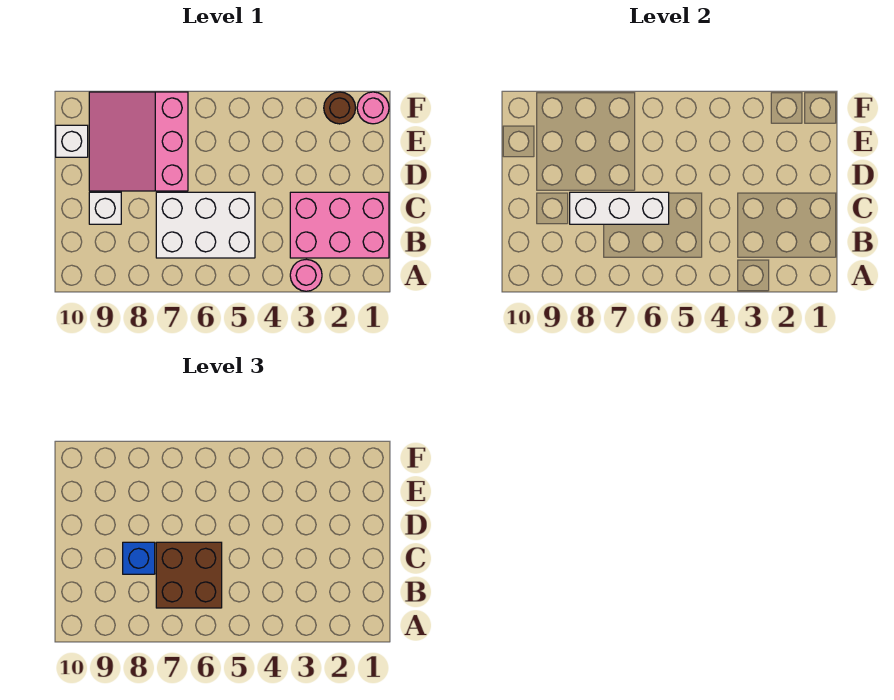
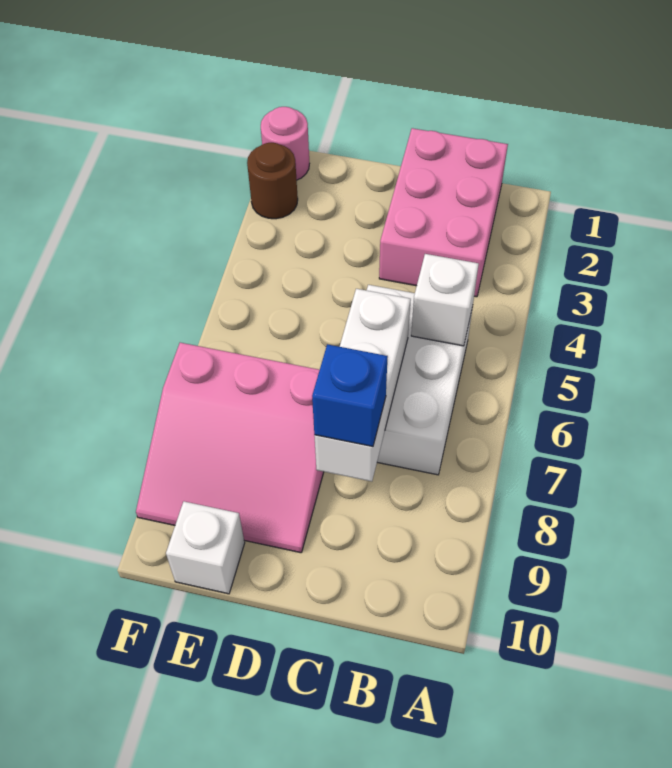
pink 1x1 round brick [290,259,322,291] -> none
brown 2x2 brick [156,542,222,608] -> none
white 1x1 brick [89,192,121,224] -> white 1x1 brick moved to [411,254,479,346]

